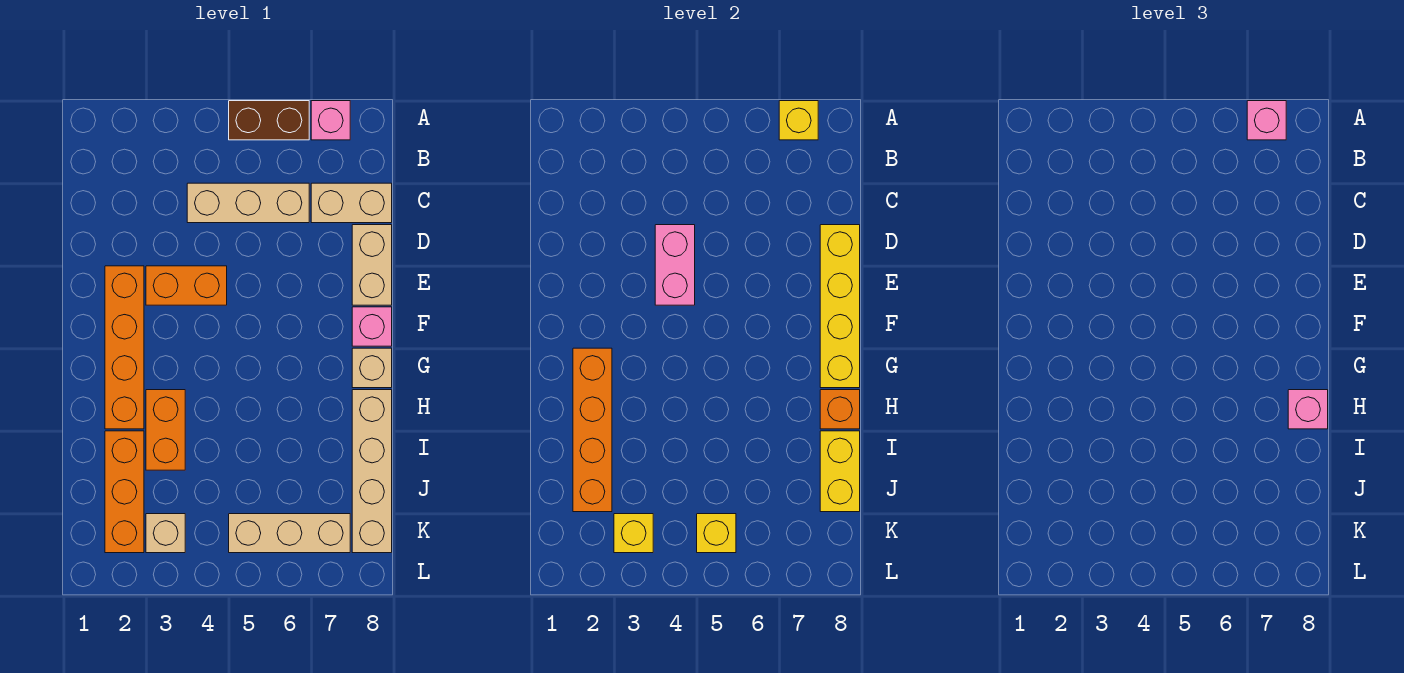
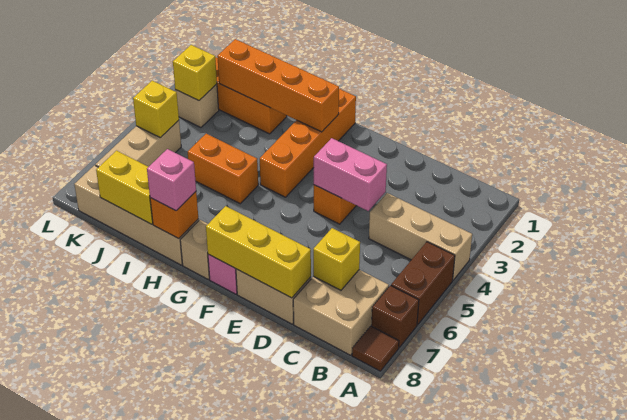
pink 1x1 brick [311,101,350,140] -> brown 1x1 brick [371,286,419,347]
yellow 1x1 brick [779,101,818,140] -> yellow 1x1 brick moved to [313,228,360,290]
pink 1x1 brick [1247,101,1286,140] -> none
none -> brown 1x1 tile [352,326,399,371]
tan 1x3 brick [187,183,309,223] -> tan 1x3 brick turned to [369,193,472,280]
tan 1x2 brick [311,183,392,223] -> tan 2x2 brick [293,270,389,355]
yellow 1x4 brick [820,225,860,388] -> yellow 1x3 brick [206,206,311,298]
orange 1x4 brick [105,266,144,429] -> orange 1x4 brick turned to [260,89,356,197]
orange 1x2 brick [146,390,185,470] -> orange 1x2 brick moved to [188,134,258,204]

